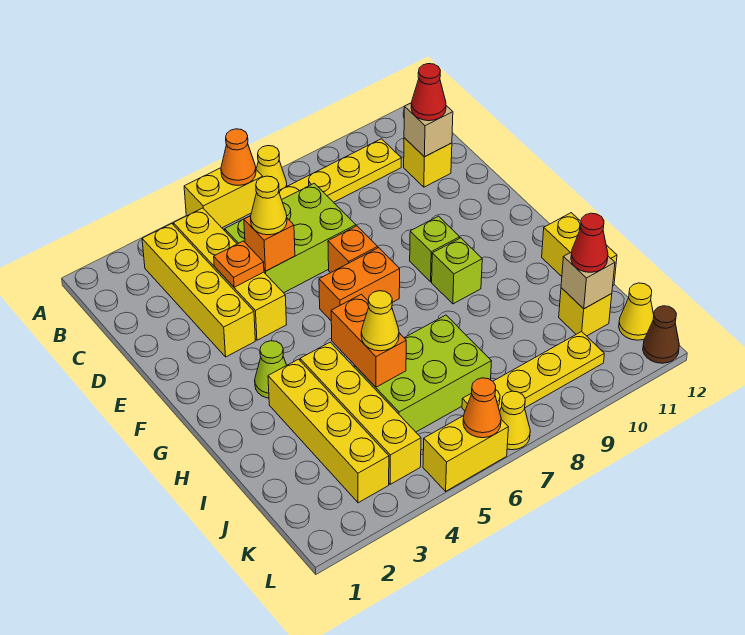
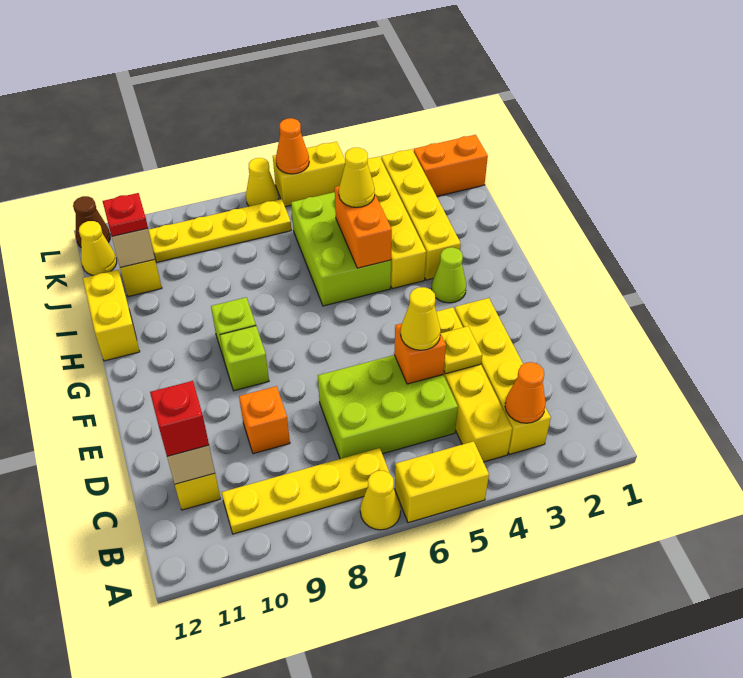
orange 1x1 cone [221,129,256,185] -> orange 1x1 cone moved to [505,362,546,423]
red 1x1 cone [411,64,446,121] -> red 1x1 brick [150,381,209,456]
orange 1x1 plate [214,241,264,287] -> yellow 1x1 plate [441,326,482,374]
orange 1x1 brick [328,226,378,273] -> orange 1x1 brick moved to [239,386,290,454]
orange 1x2 brick [319,248,400,320] -> orange 1x2 brick moved to [414,135,488,196]
lime 2x3 brick [354,315,491,432] -> lime 2x3 brick turned to [291,192,391,306]
red 1x1 cone [571,213,608,272] -> red 1x1 plate [103,193,148,236]

